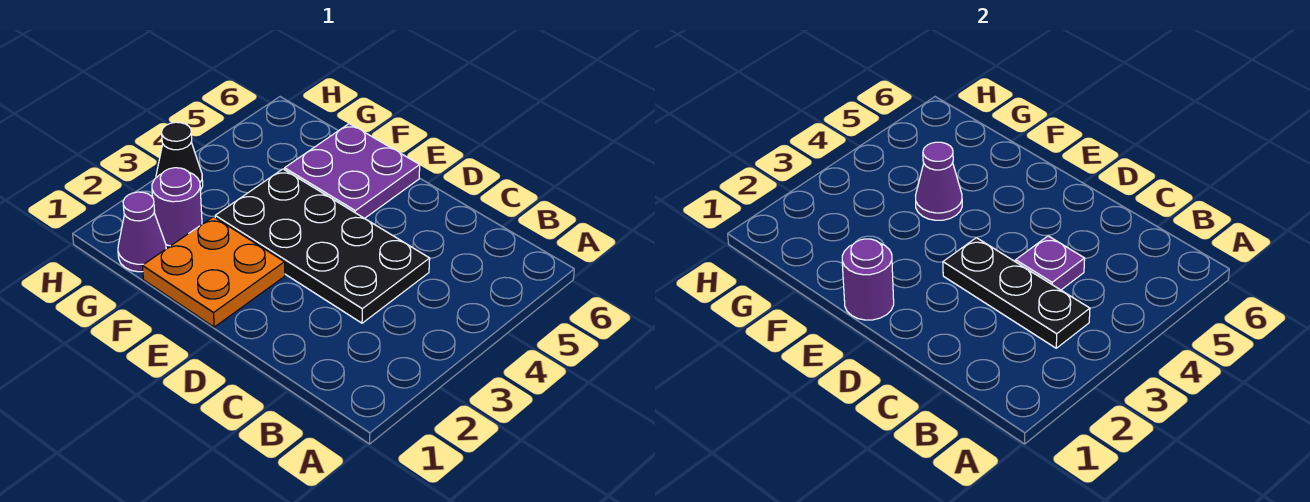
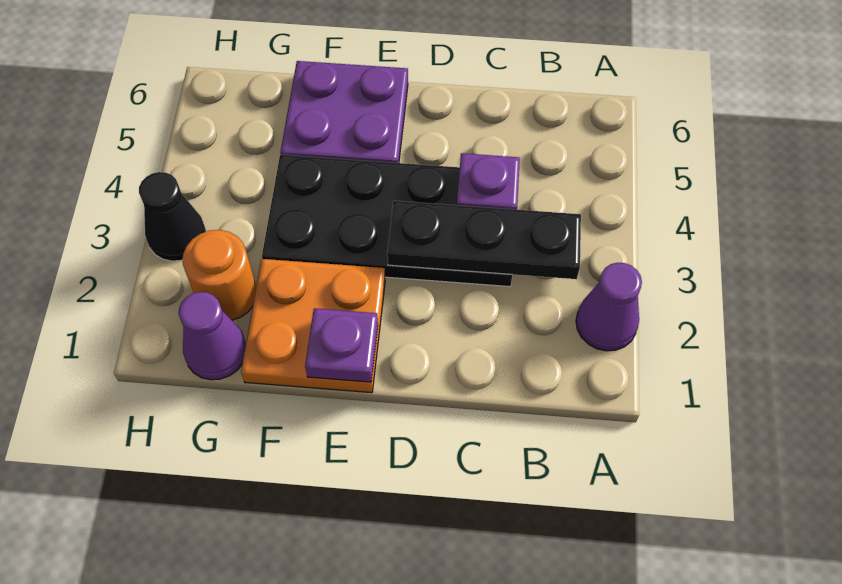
purple 1x1 round brick [842,239,894,320] -> purple 1x1 plate [305,308,378,382]
purple 1x1 cone [916,142,962,220] -> purple 1x1 cone moved to [576,263,642,351]
purple 1x1 round brick [152,168,202,246] -> orange 1x1 round brick [183,230,256,320]

